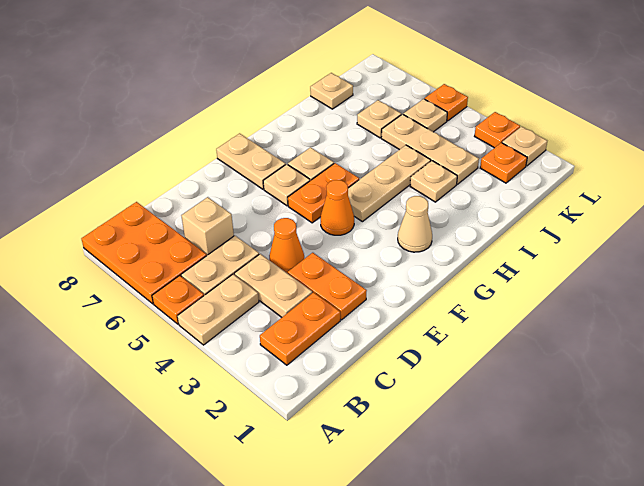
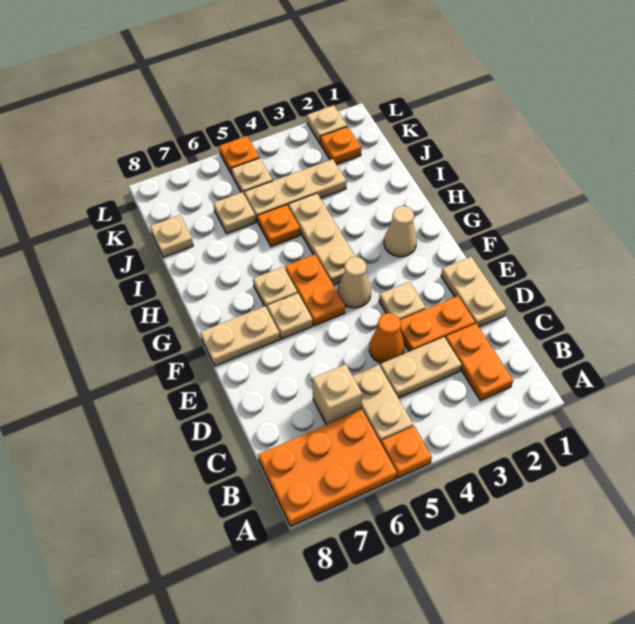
tan 1x2 plate [177,274,259,345] -> tan 1x2 plate moved to [441,257,507,327]
orange 1x1 cone [321,180,354,235] -> tan 1x1 cone [338,257,371,308]
tan 1x1 plate [410,161,457,202] -> tan 1x1 plate moved to [379,282,426,320]
orange 1x1 plate [475,112,520,148] -> orange 1x1 plate moved to [257,205,300,247]

